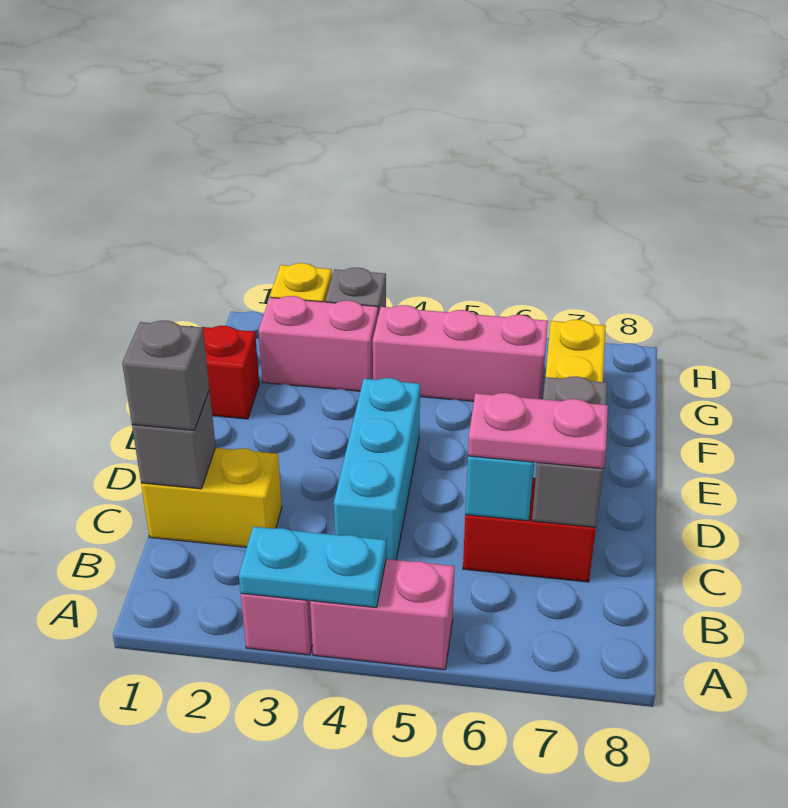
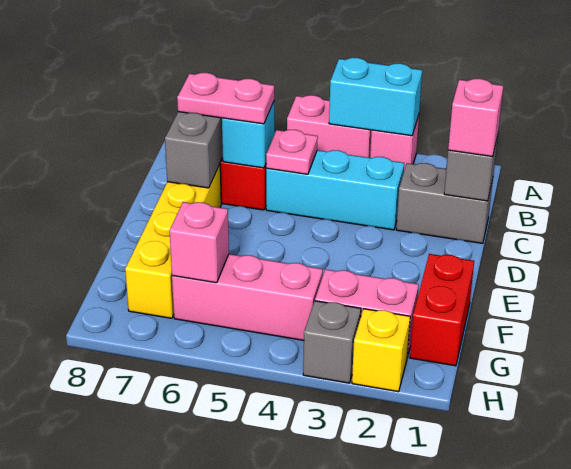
cyan 1x2 plate [239,527,386,608] -> cyan 1x2 brick [329,58,422,136]
yellow 1x2 brick [141,448,282,547] -> grey 1x2 brick [396,163,493,243]
grey 1x1 brick [122,321,209,430] -> pink 1x1 brick [448,79,503,157]
cyan 1x3 brick [334,378,420,560] -> cyan 1x3 brick turned to [266,150,404,230]
none -> pink 1x1 plate [266,130,318,174]
red 1x1 brick [203,326,259,419] -> red 1x2 brick [410,254,474,366]
none -> pink 1x1 brick [170,202,229,283]

